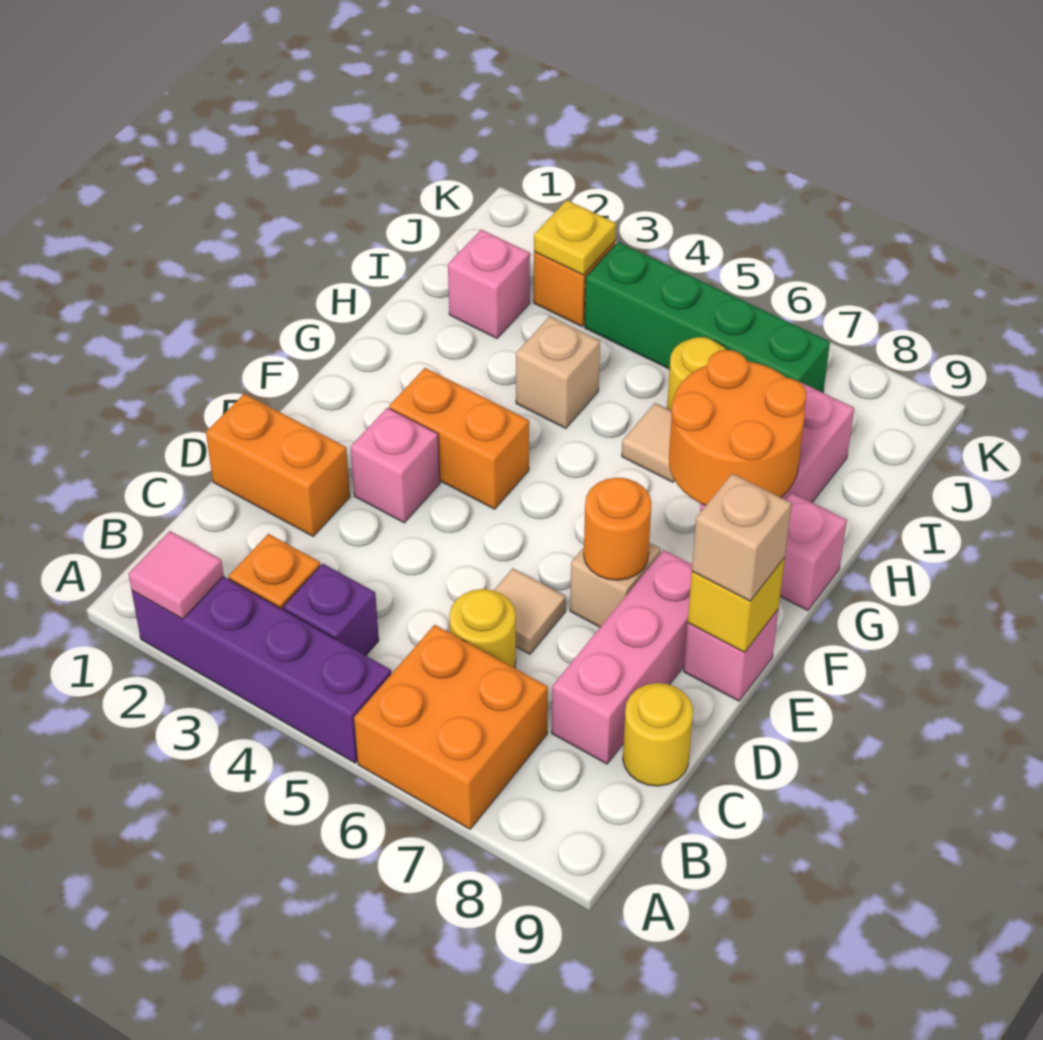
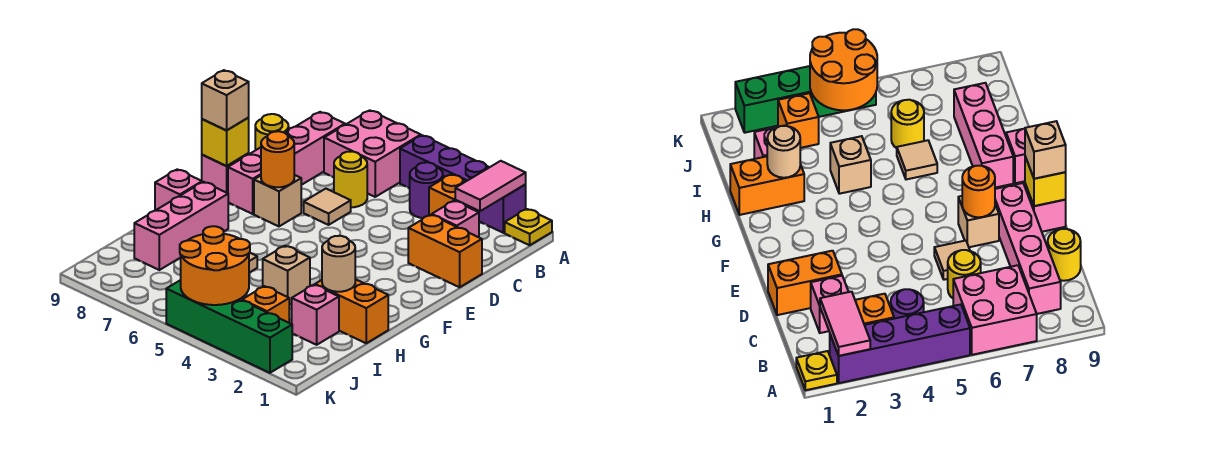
pink 1x1 tile [128,531,224,619] -> pink 1x2 tile [455,161,526,211]
orange 2x2 brick [354,625,548,829] -> pink 2x2 brick [324,110,421,197]
purple 1x1 brick [283,564,379,656] -> purple 1x1 round brick [410,162,443,218]
pink 1x3 brick [552,550,692,764] -> pink 1x4 brick [228,112,345,214]
pink 1x1 brick [351,408,440,523] -> pink 1x1 brick moved to [432,201,479,237]
orange 1x2 brick [389,368,529,509] -> orange 1x2 brick moved to [315,279,388,343]
orange 2x2 round brick [669,350,807,505] -> orange 2x2 round brick moved to [180,226,250,305]
none -> tan 1x1 round brick [322,236,355,292]
yellow 1x1 plate [534,200,616,275] -> yellow 1x1 plate moved to [505,209,552,245]
green 1x4 brick [584,242,830,393] -> green 1x4 brick moved to [166,280,292,373]

